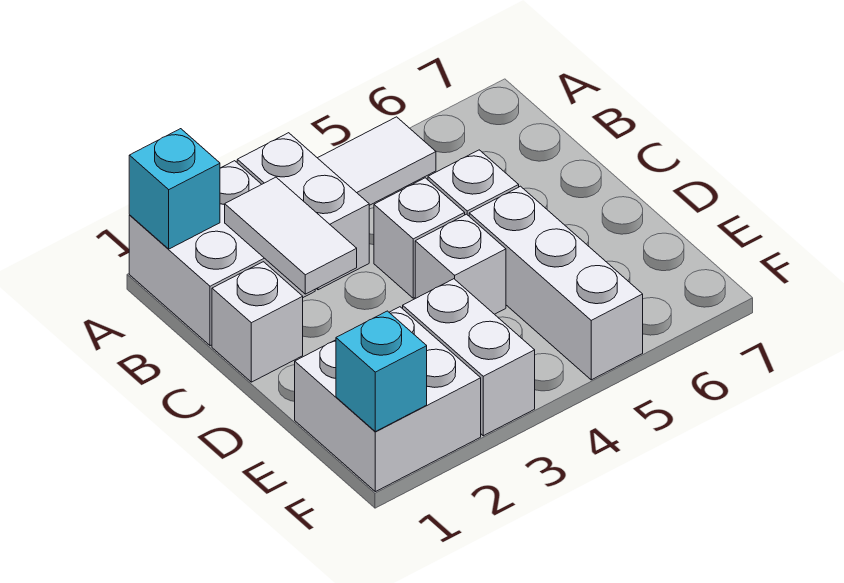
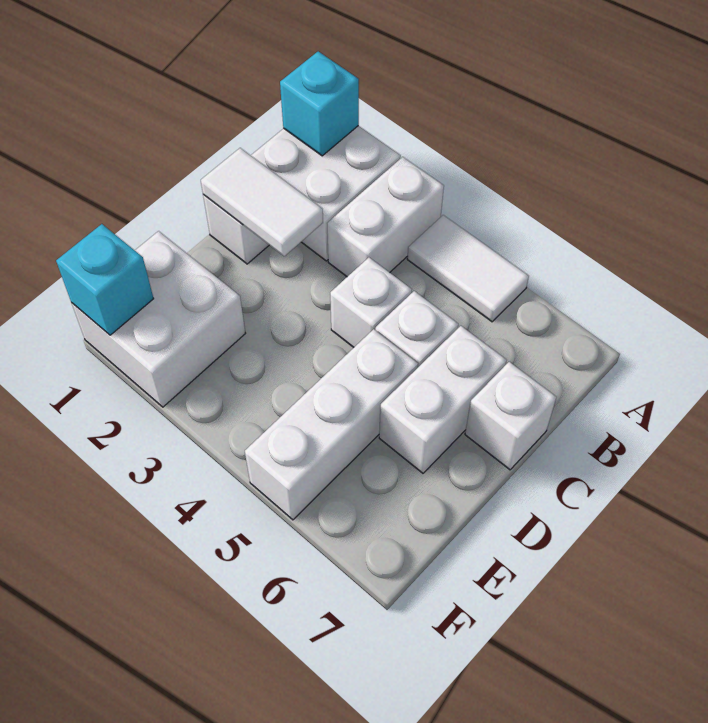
white 1x2 tile [225,177,357,294] -> white 1x2 tile turned to [201,148,323,256]
white 1x1 brick [415,214,506,314] -> white 1x1 brick moved to [465,362,556,470]
white 1x2 brick [403,279,535,436] -> white 1x2 brick moved to [379,326,507,473]

